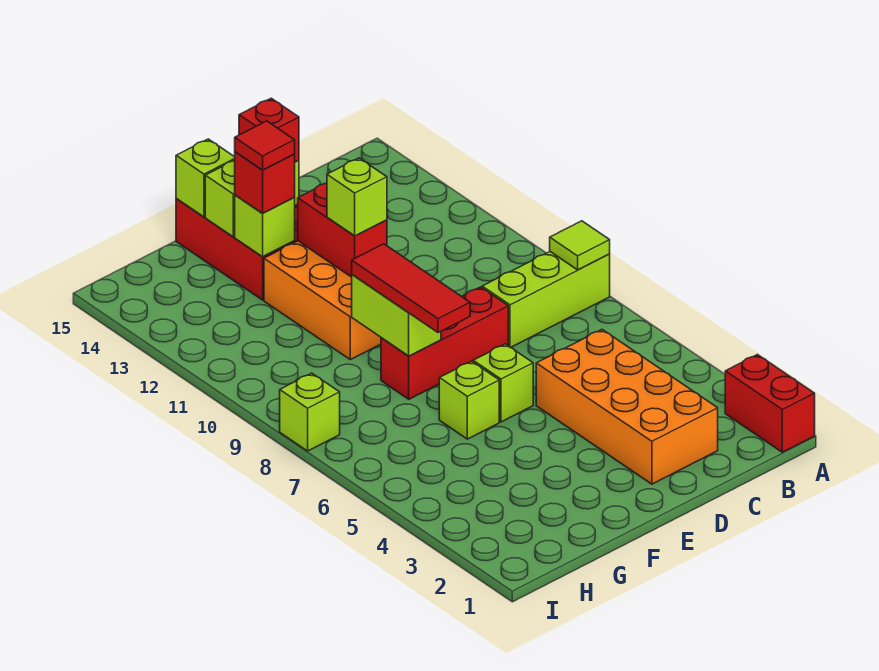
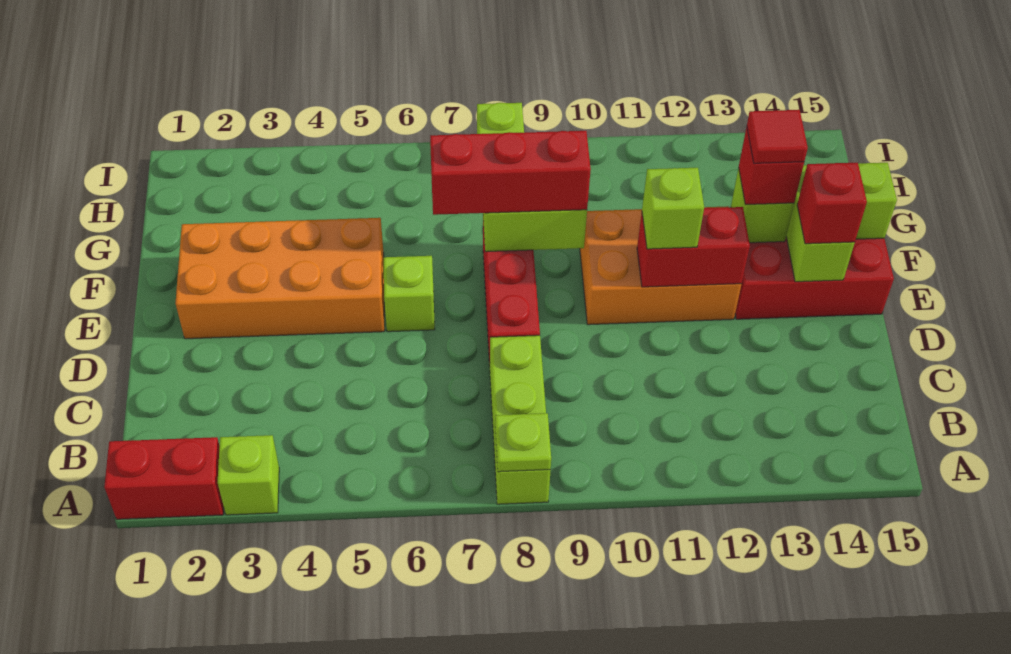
lime 1x1 tile [550,221,610,270] -> lime 1x1 plate [495,413,551,472]
orange 2x4 brick [536,330,718,484] -> orange 2x4 brick moved to [176,218,384,339]
lime 1x1 brick [439,361,499,439] -> lime 1x1 brick moved to [218,435,279,515]
red 1x3 tile [352,244,470,333] -> red 1x3 brick [430,131,591,215]

